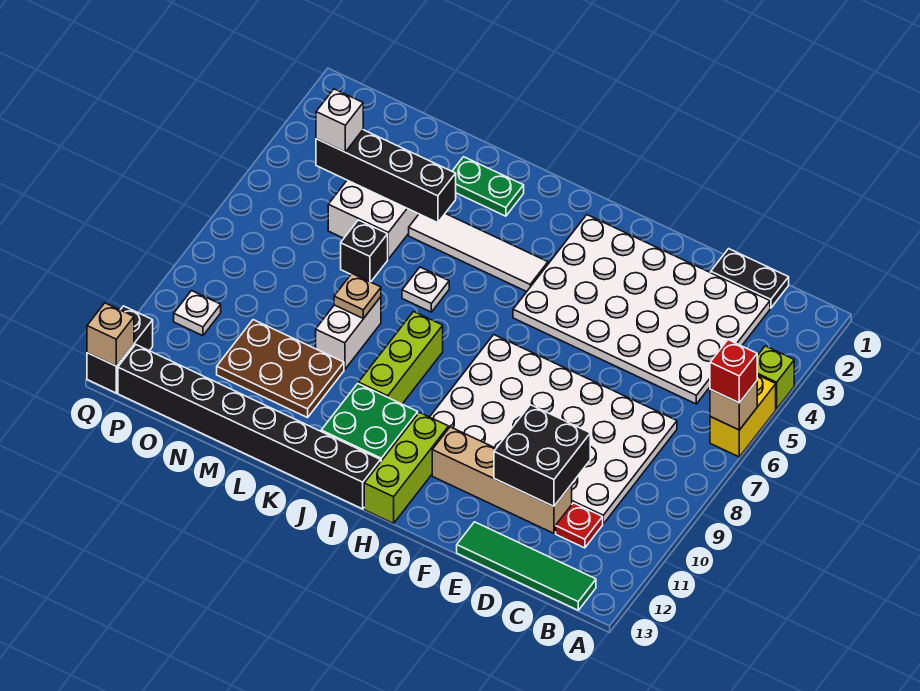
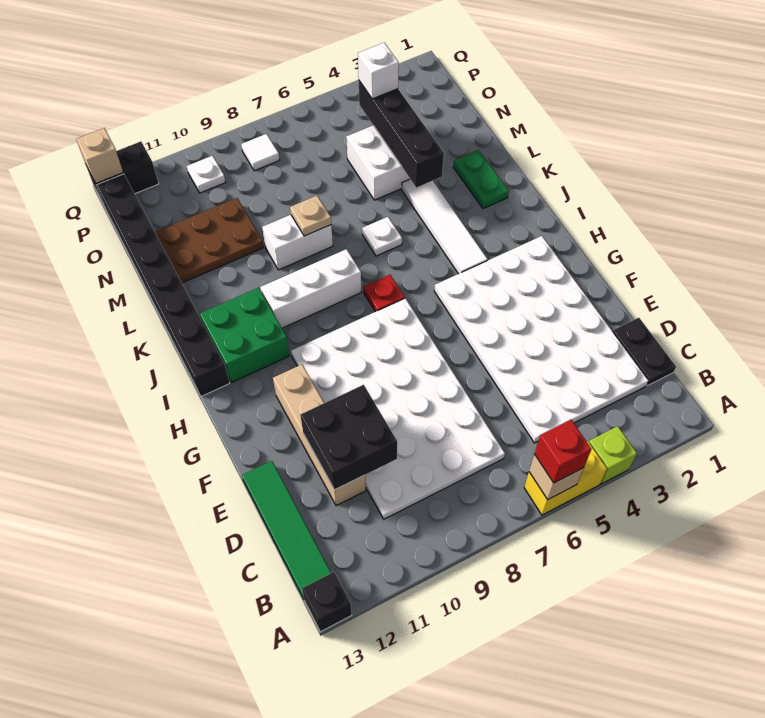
red 1x1 plate [556,503,603,548] -> red 1x1 plate moved to [363,275,405,312]
lime 1x3 brick [364,412,449,523] -> none
lime 1x3 brick [359,312,443,404] -> white 1x3 brick [260,249,361,328]
brown 2x3 plate [217,320,344,418] -> brown 2x3 plate turned to [155,198,264,283]
black 1x1 brick [341,220,388,282] -> black 1x1 brick moved to [302,572,352,632]
none -> white 1x1 tile [241,134,280,171]

